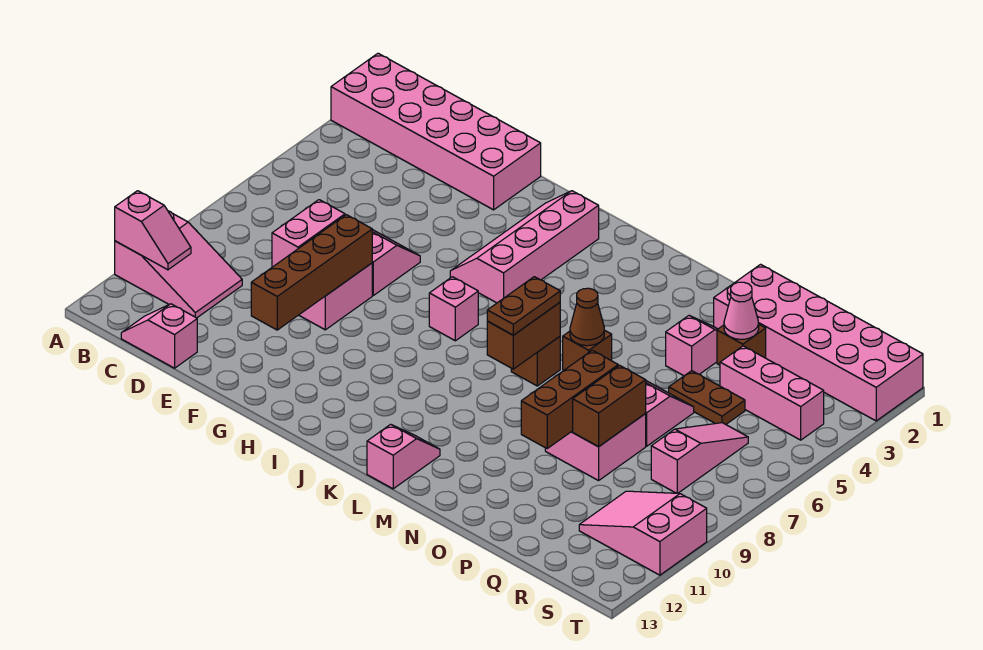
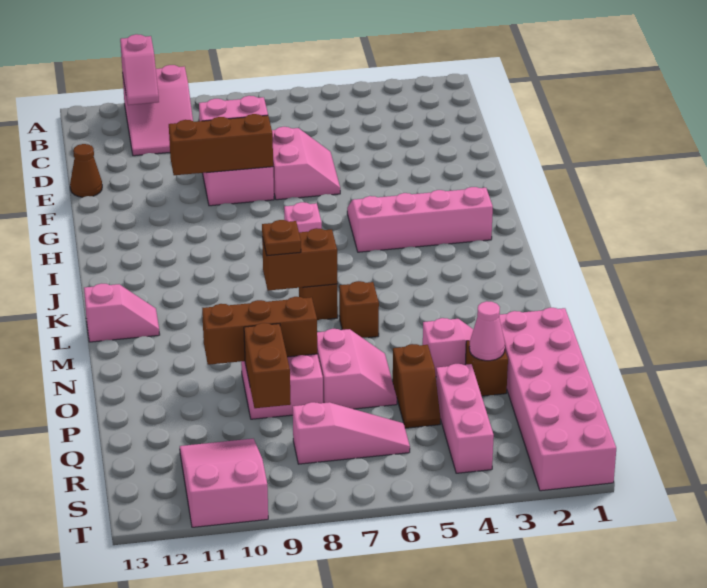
pink 2x6 brick [331,53,541,210] -> none
pink 1x2 slope [121,304,197,368] -> none
brown 1x4 brick [251,215,372,330] -> brown 1x3 brick [169,114,273,175]
brown 1x2 plate [487,277,560,335] -> brown 1x1 plate [262,220,301,256]
brown 1x1 cone [570,288,604,346] -> brown 1x1 cone moved to [70,144,102,197]
brown 1x2 plate [669,371,745,424] -> brown 1x2 slope [393,344,440,428]
brown 1x2 brick [573,365,646,447] -> brown 1x2 brick turned to [244,323,291,408]

